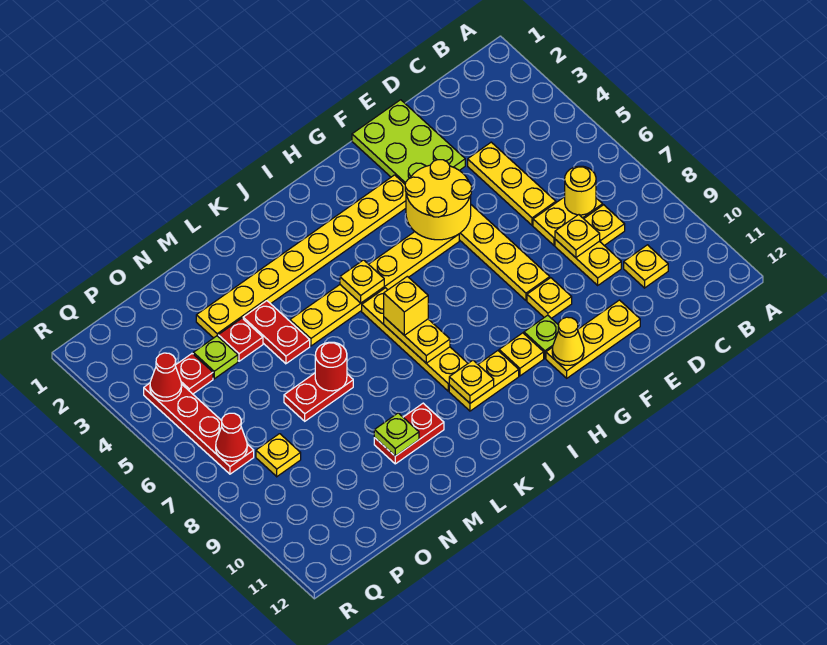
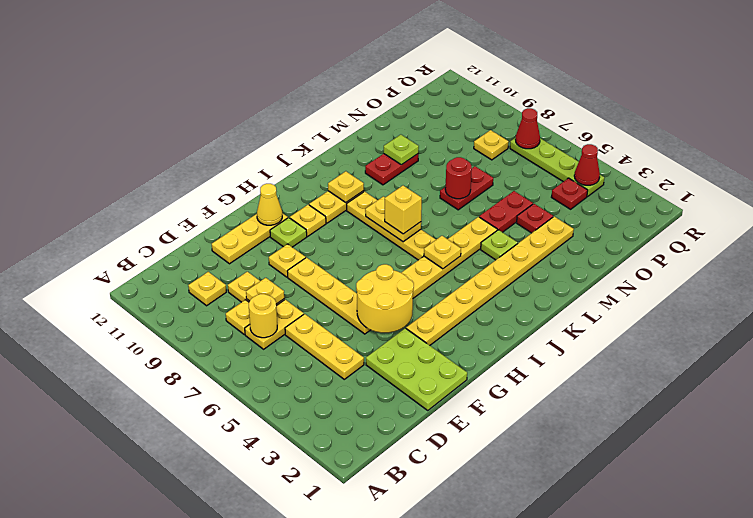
red 1x2 plate [243,301,310,364] -> red 1x2 plate turned to [479,191,533,232]
lime 1x1 plate [193,336,238,379] -> lime 1x1 plate moved to [481,230,518,260]
red 1x4 plate [144,383,254,474] -> lime 1x4 plate [510,138,604,197]

